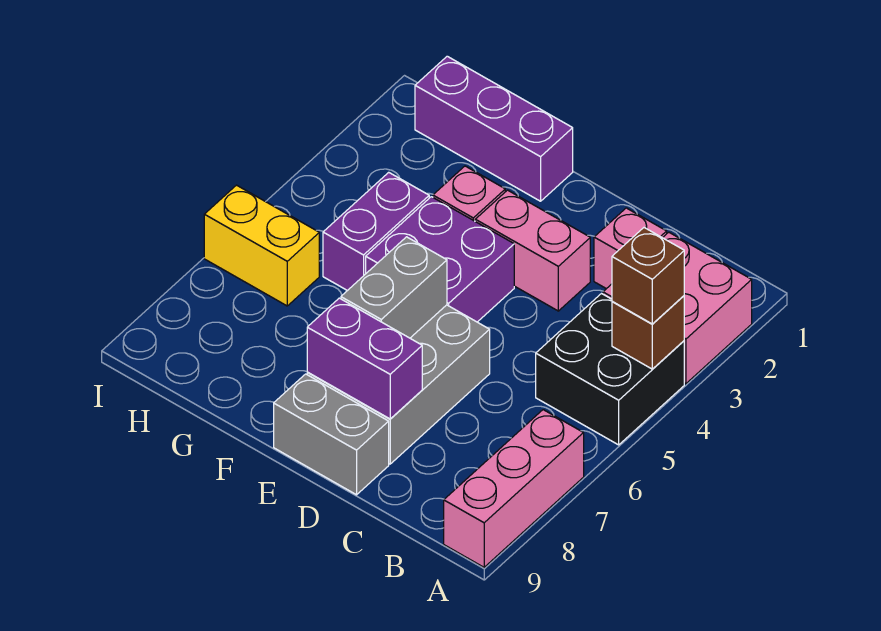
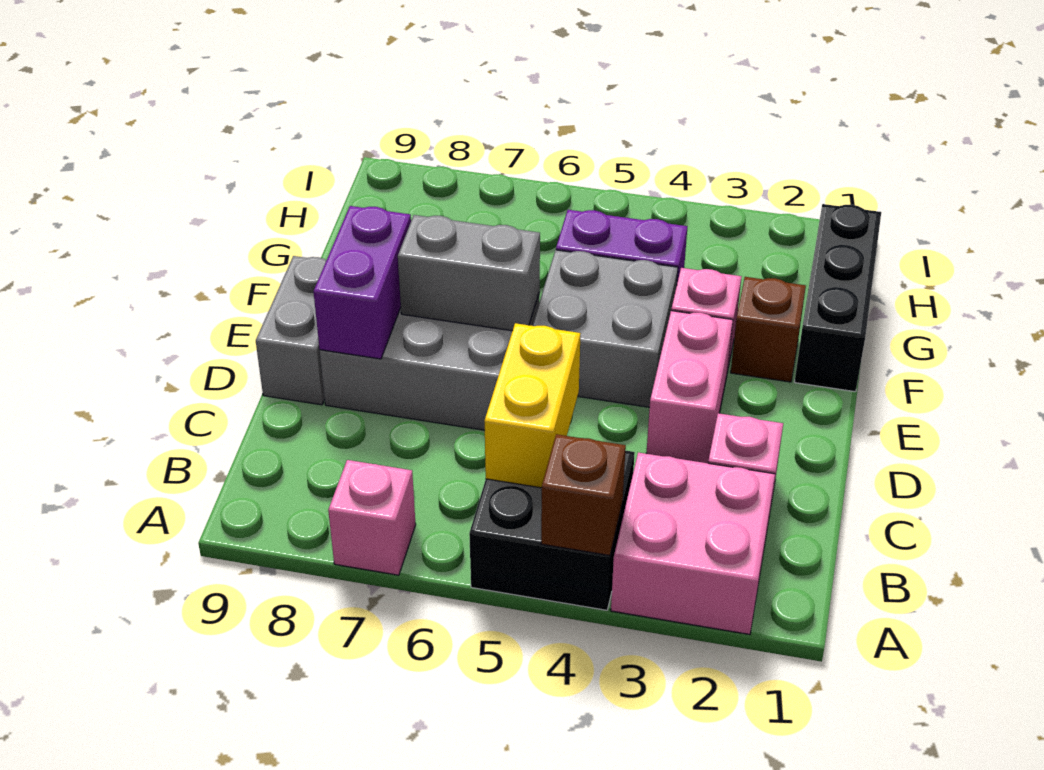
brown 1x1 brick [612,228,684,324] -> brown 1x1 brick moved to [731,277,806,382]
pink 1x3 brick [444,410,584,567] -> pink 1x1 brick [328,460,416,575]
purple 2x2 brick [366,197,514,322] -> grey 2x2 brick [532,250,678,407]
purple 1x3 brick [415,56,573,201] -> black 1x3 brick [795,204,881,392]
yellow 1x2 brick [204,185,319,306] -> yellow 1x2 brick moved to [484,323,581,488]

